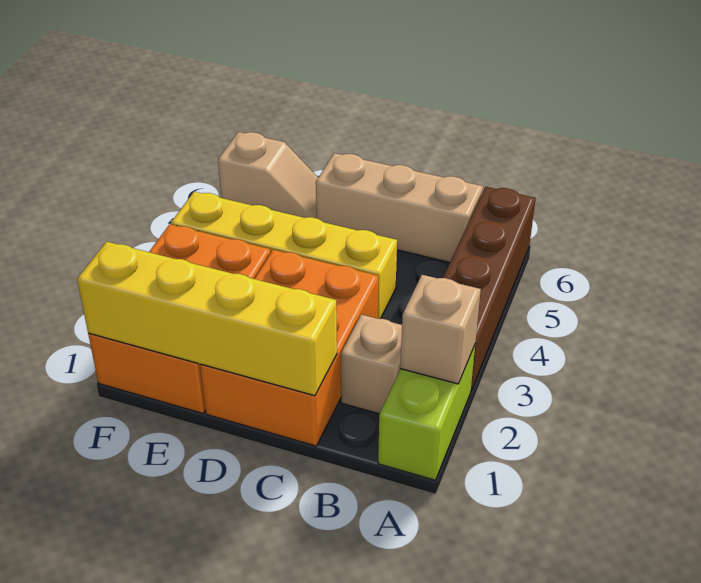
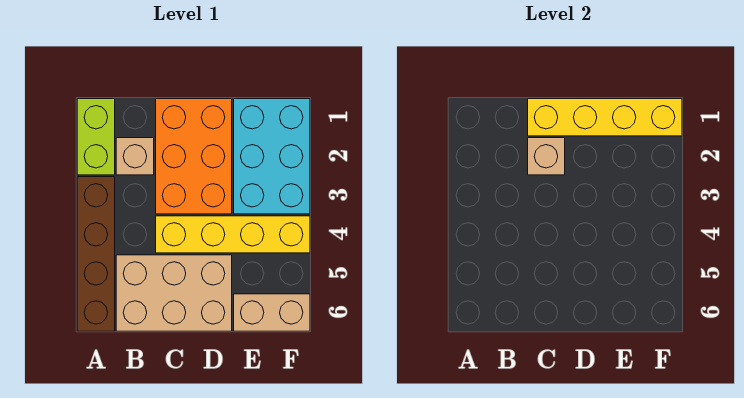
tan 1x1 brick [400,275,481,384] -> tan 1x1 brick moved to [528,138,565,175]
tan 1x3 brick [316,153,483,262] -> tan 2x3 brick [116,255,232,331]
orange 2x3 brick [88,224,271,413] -> cyan 2x3 brick [234,99,310,214]
tan 1x2 slope [218,132,318,218] -> tan 1x2 brick [234,294,310,331]

